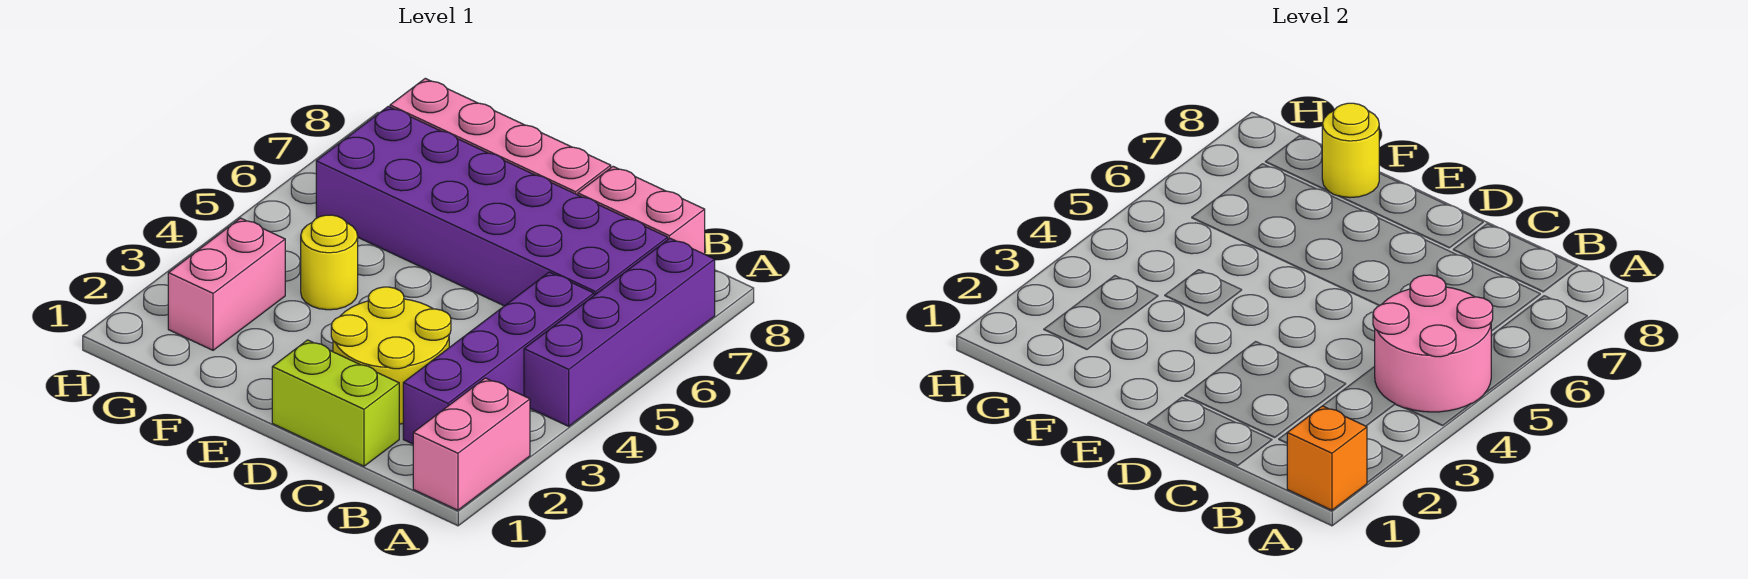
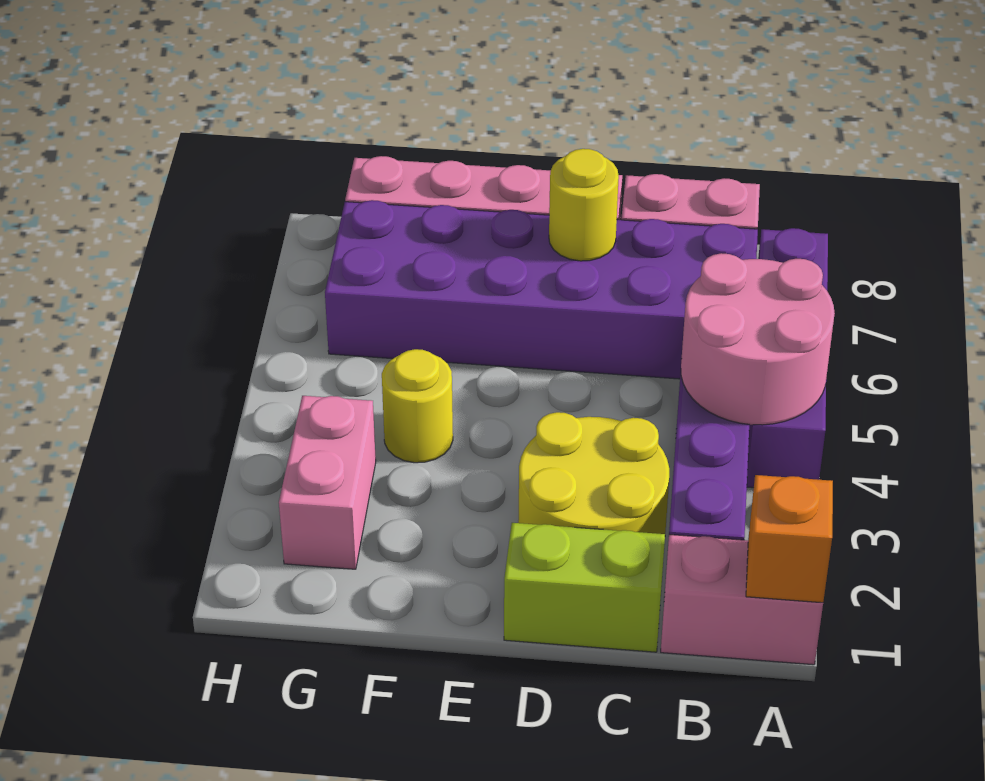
pink 1x2 brick [413,378,530,510] -> pink 1x2 brick turned to [661,534,823,665]
yellow 1x1 round brick [1322,103,1379,198] -> yellow 1x1 round brick moved to [549,149,619,261]

